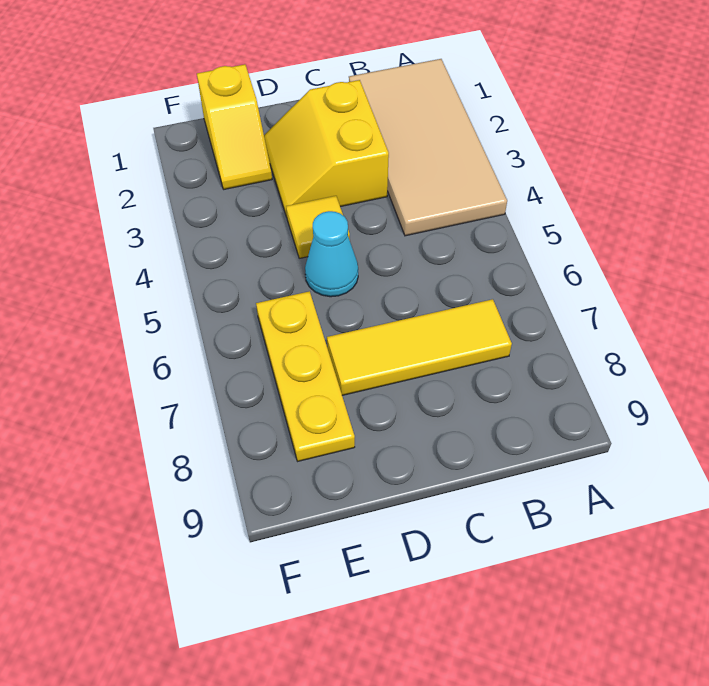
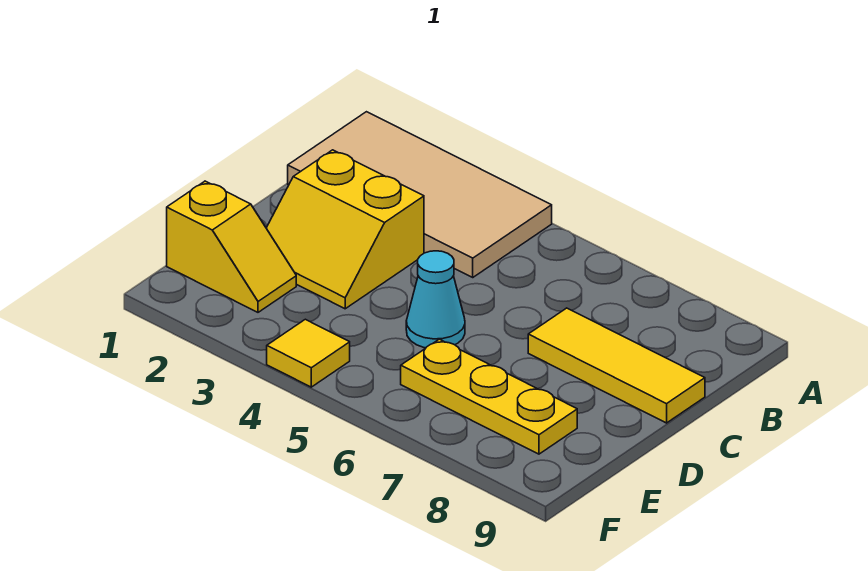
yellow 1x3 tile [327,299,512,395] -> yellow 1x3 tile turned to [528,308,705,423]
yellow 1x1 tile [286,196,350,258] -> yellow 1x1 tile moved to [267,319,350,387]

